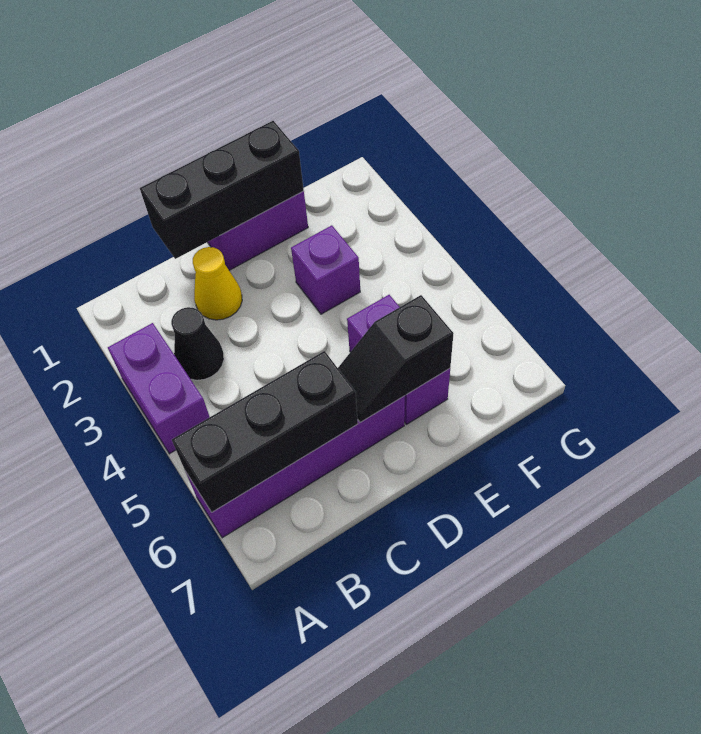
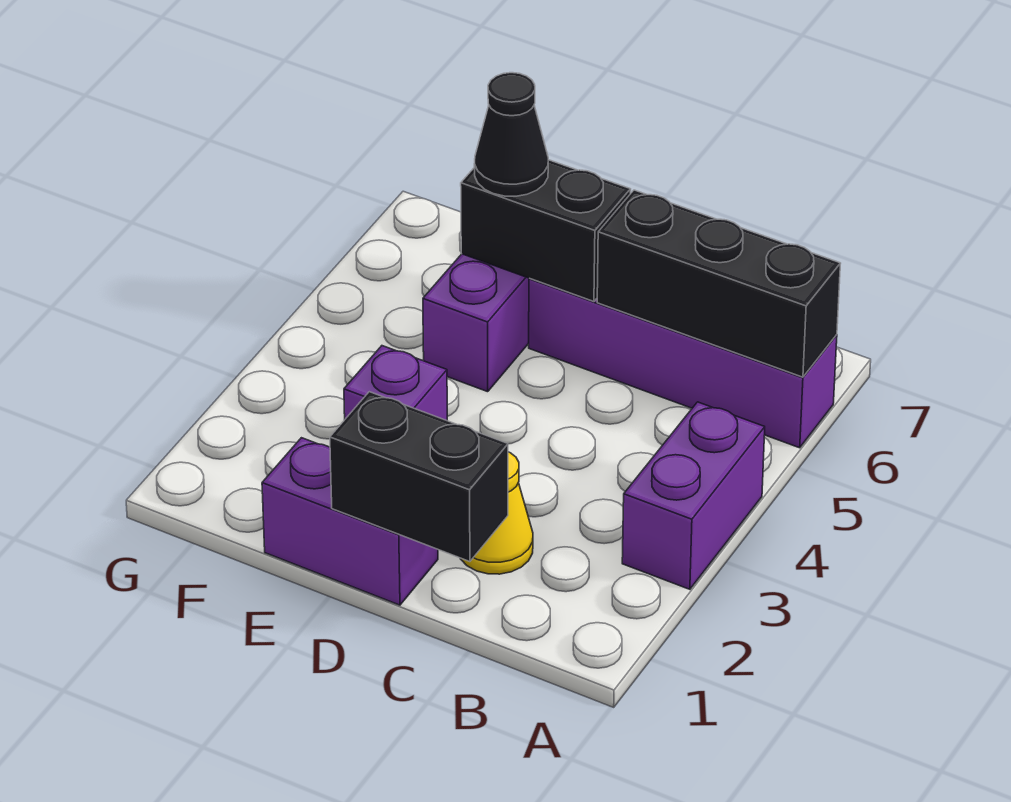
black 1x1 cone [171,307,224,380] -> black 1x1 cone moved to [474,73,548,196]
black 1x3 brick [140,121,304,259] -> black 1x2 brick [330,392,508,562]
black 1x2 slope [338,295,454,423] -> black 1x2 brick [461,160,631,302]

